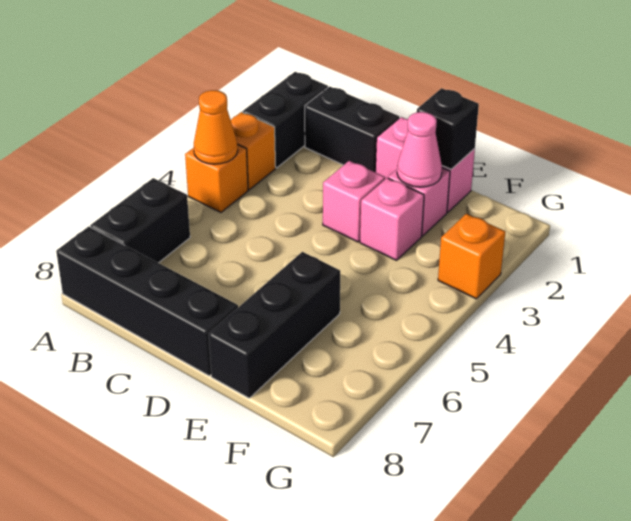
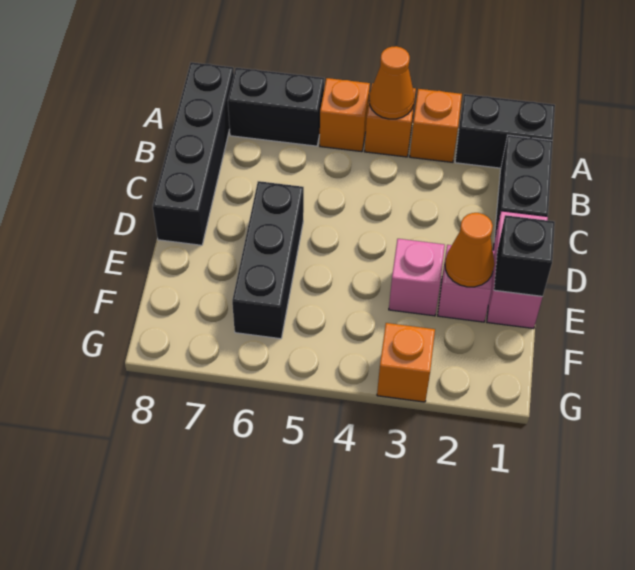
none -> orange 1x1 brick [320,78,370,152]
pink 1x1 brick [323,161,385,242] -> none
pink 1x1 cone [397,112,442,187] -> orange 1x1 cone [445,213,494,287]
black 1x3 brick [209,252,340,398] -> black 1x3 brick turned to [232,181,304,339]

